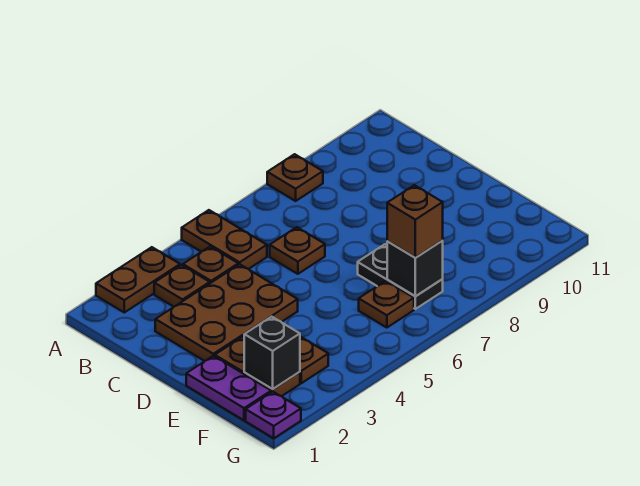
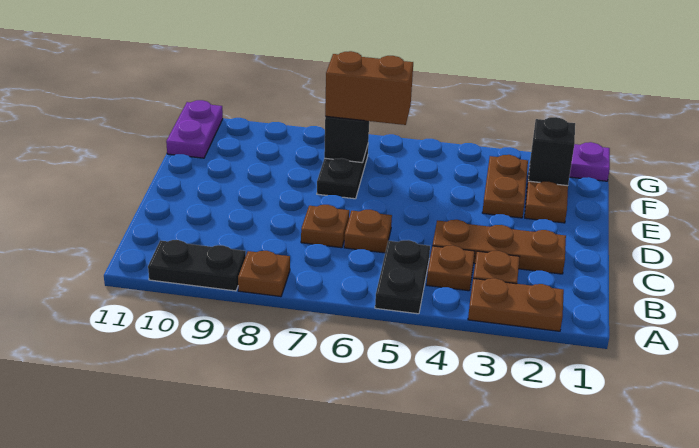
brown 1x2 plate [182,210,267,269] -> black 1x2 plate [375,240,430,314]
none -> black 1x2 plate [148,240,246,291]
brown 2x3 plate [155,264,298,361] -> brown 1x3 plate [433,220,566,274]
purple 1x2 plate [186,356,271,420] -> purple 1x2 plate moved to [166,100,223,158]
brown 1x1 plate [359,281,414,328] -> brown 1x1 plate moved to [301,205,349,248]
brown 1x1 brick [387,185,443,258] -> brown 1x2 brick [325,51,413,125]

